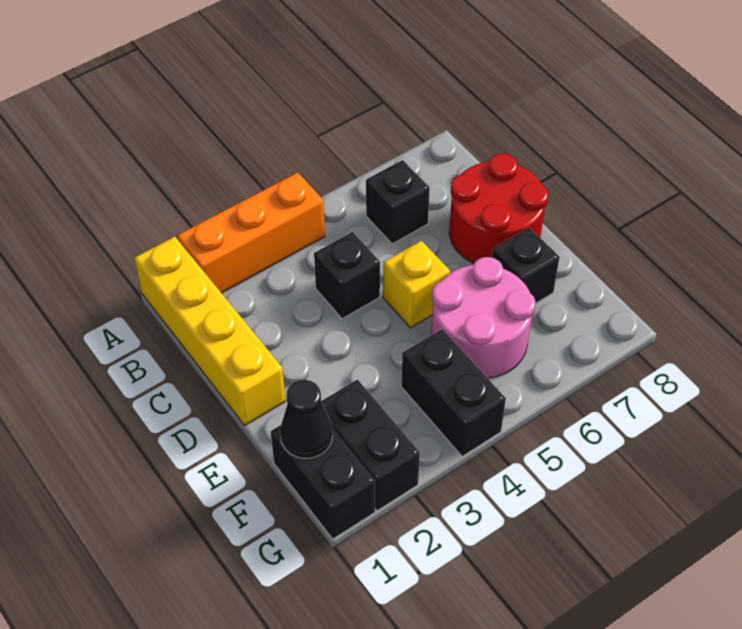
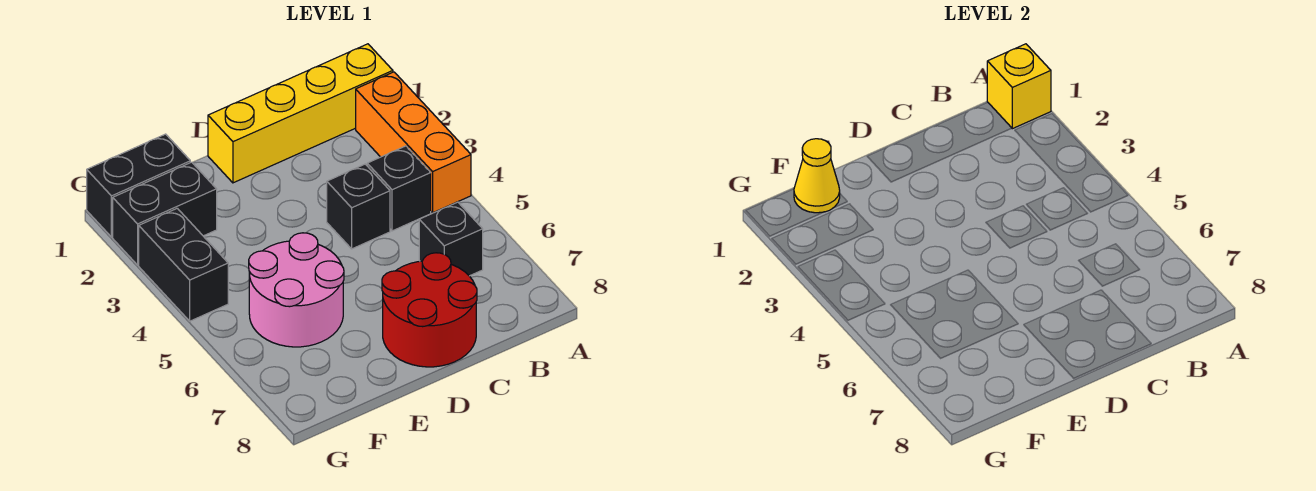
yellow 1x1 brick [383,241,450,328] -> yellow 1x1 brick moved to [987,44,1051,129]
black 1x1 brick [492,227,560,304] -> black 1x1 brick moved to [367,146,431,231]
black 1x1 cone [280,380,333,459] -> yellow 1x1 cone [794,139,840,213]
black 1x2 brick [401,329,506,456] -> black 1x2 brick turned to [139,208,228,321]

